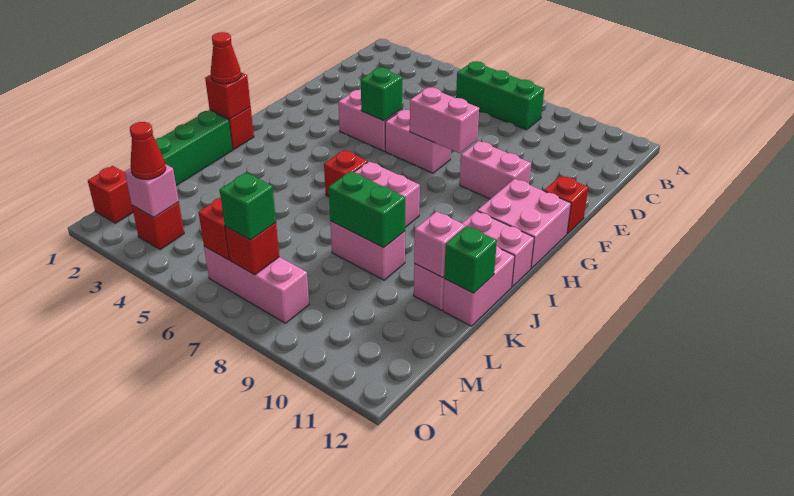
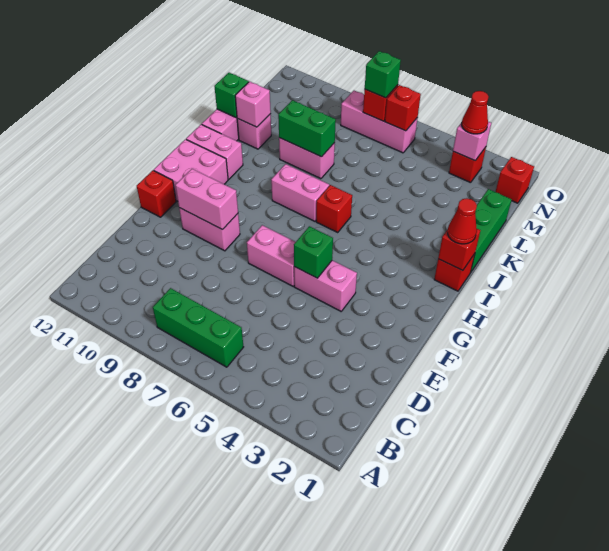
pink 1x2 brick [410,87,479,153] -> pink 1x2 brick moved to [176,169,238,230]

